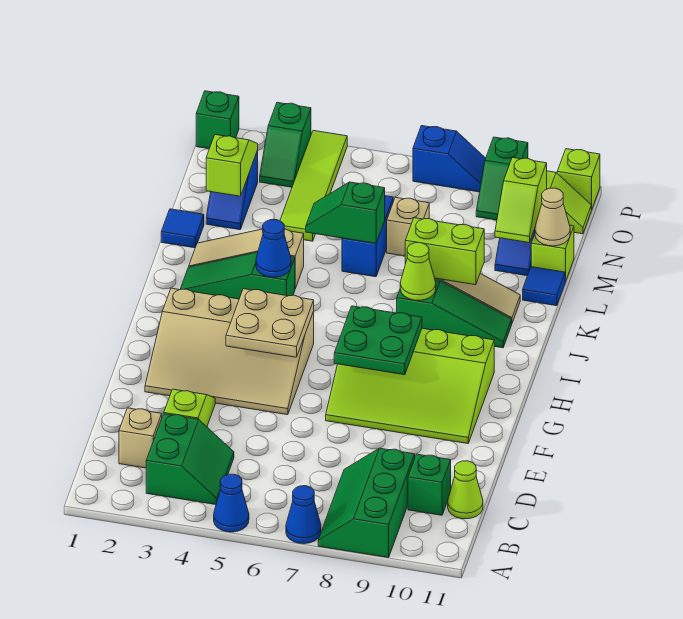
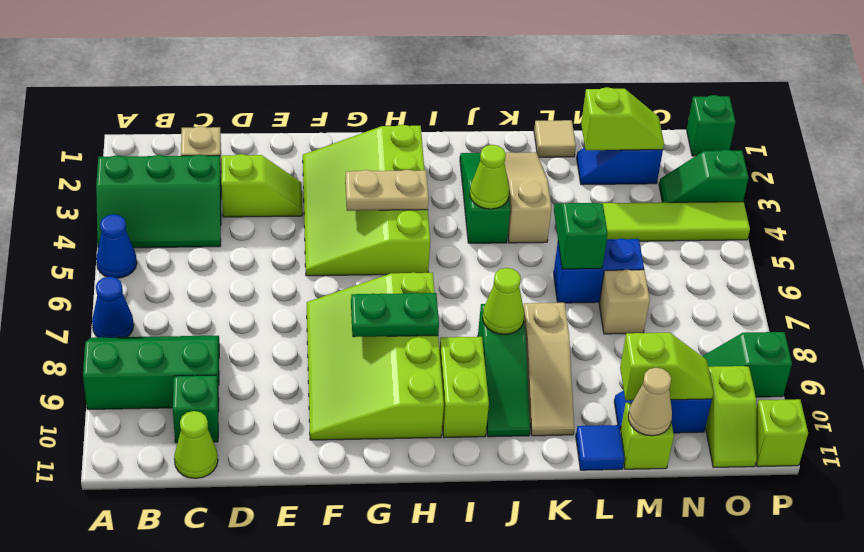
green 2x2 slope [146,414,234,505] -> green 2x3 slope [96,154,221,248]
tan 3x4 slope [145,288,314,415] -> lime 3x4 slope [303,125,430,276]
tan 2x2 plate [226,289,314,357] -> tan 1x2 plate [345,170,429,211]
green 2x2 plate [334,306,422,375] -> green 1x2 plate [351,293,439,337]
blue 1x1 cone [256,220,291,277] -> lime 1x1 cone [470,145,509,209]
lime 1x2 brick [405,218,484,285] -> lime 1x2 brick moved to [439,337,489,438]
blue 1x1 tile [161,209,204,248] -> tan 1x1 tile [534,120,576,157]
lime 1x2 slope [495,157,547,242] -> lime 1x2 slope turned to [620,333,713,401]
blue 1x2 slope [413,126,486,192] -> none

